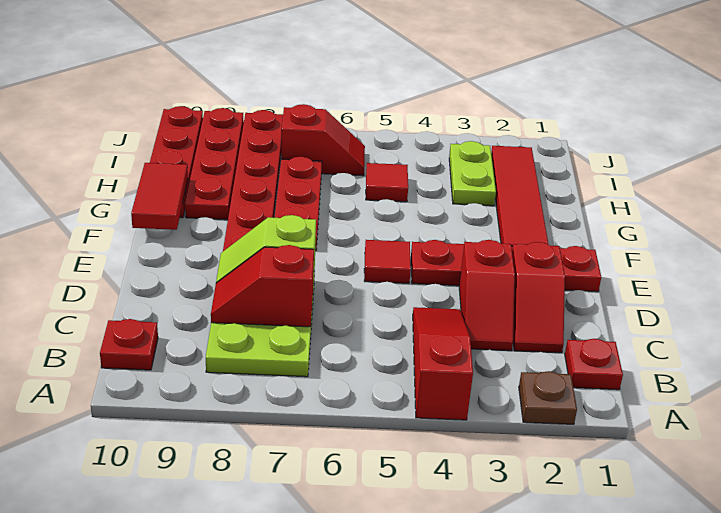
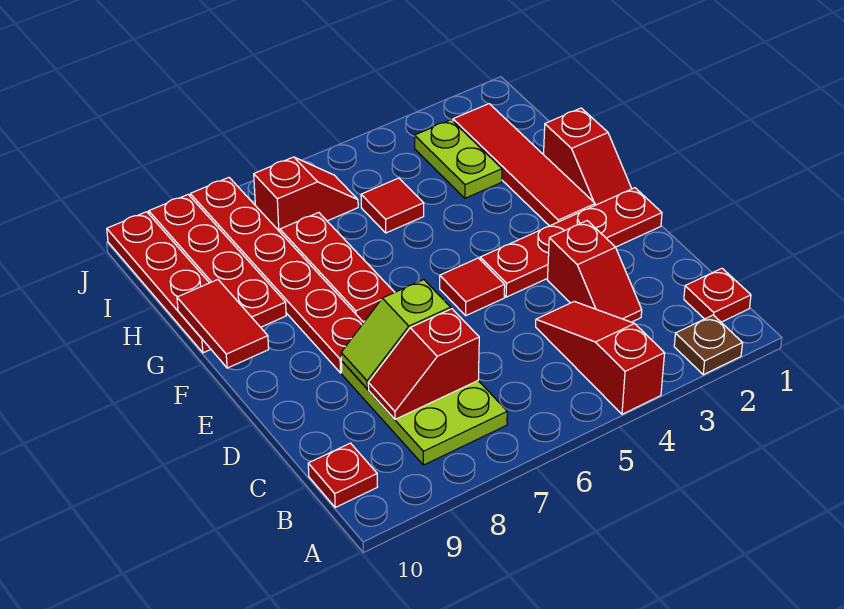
red 1x2 slope [512,242,565,353] -> red 1x2 slope moved to [544,108,632,205]

